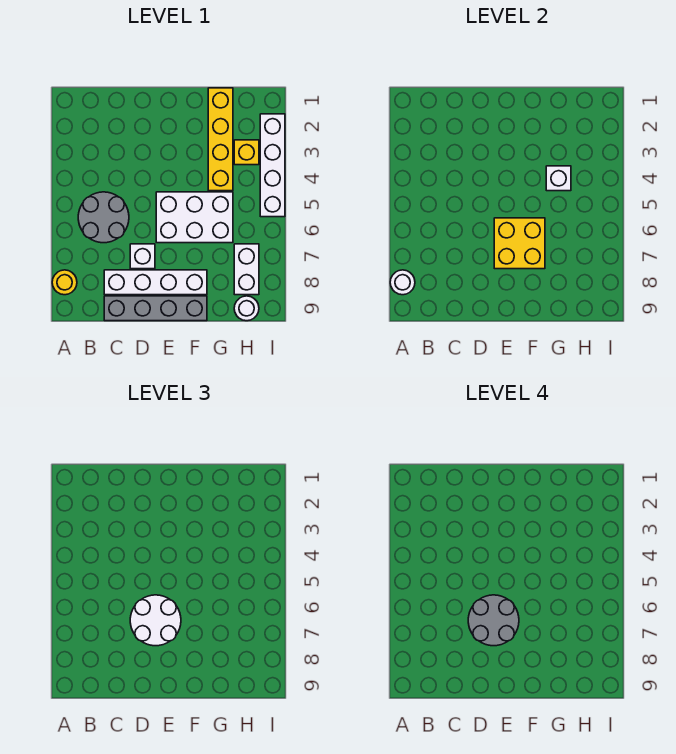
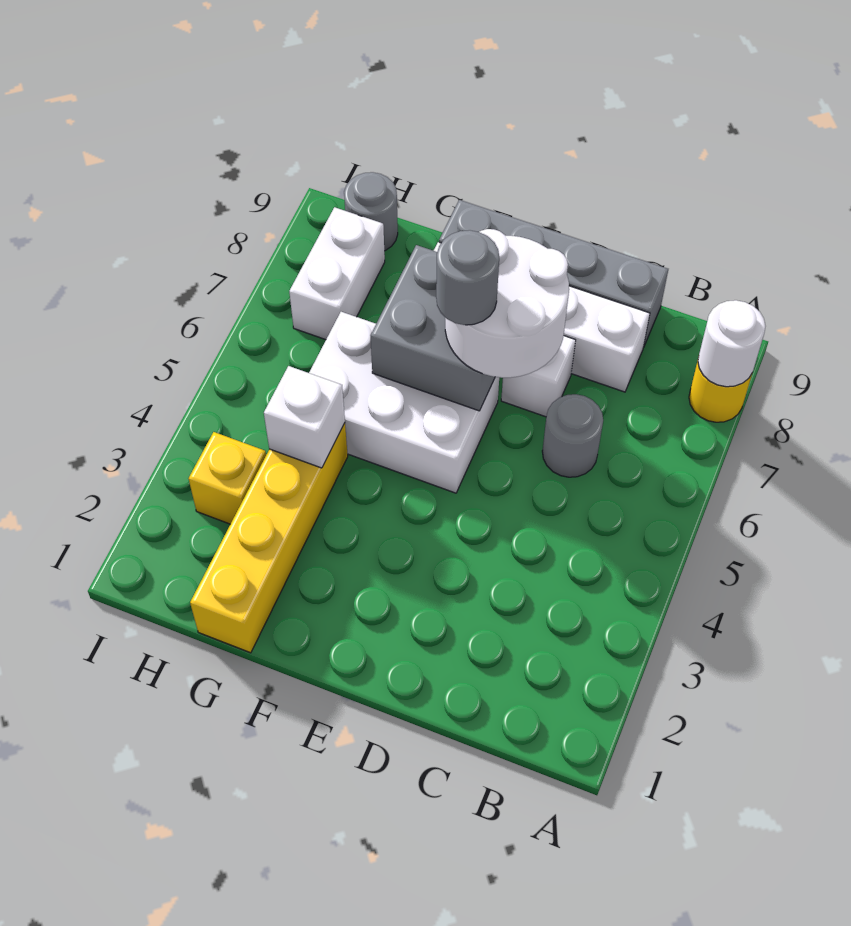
grey 2x2 round brick [78,192,129,243] -> grey 1x1 round brick [542,394,603,477]
grey 2x2 round brick [468,595,519,646] -> grey 1x1 round brick [436,230,499,325]
yellow 2x2 brick [494,218,545,269] -> grey 2x2 brick [371,245,495,411]
white 1x1 round brick [234,296,259,321] -> grey 1x1 round brick [344,172,398,251]
white 1x4 brick [260,114,285,217] -> none

